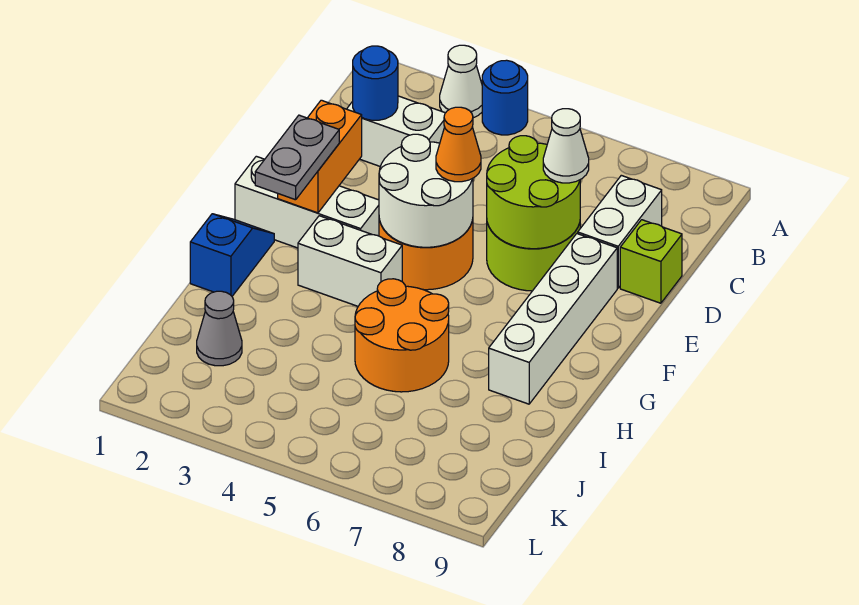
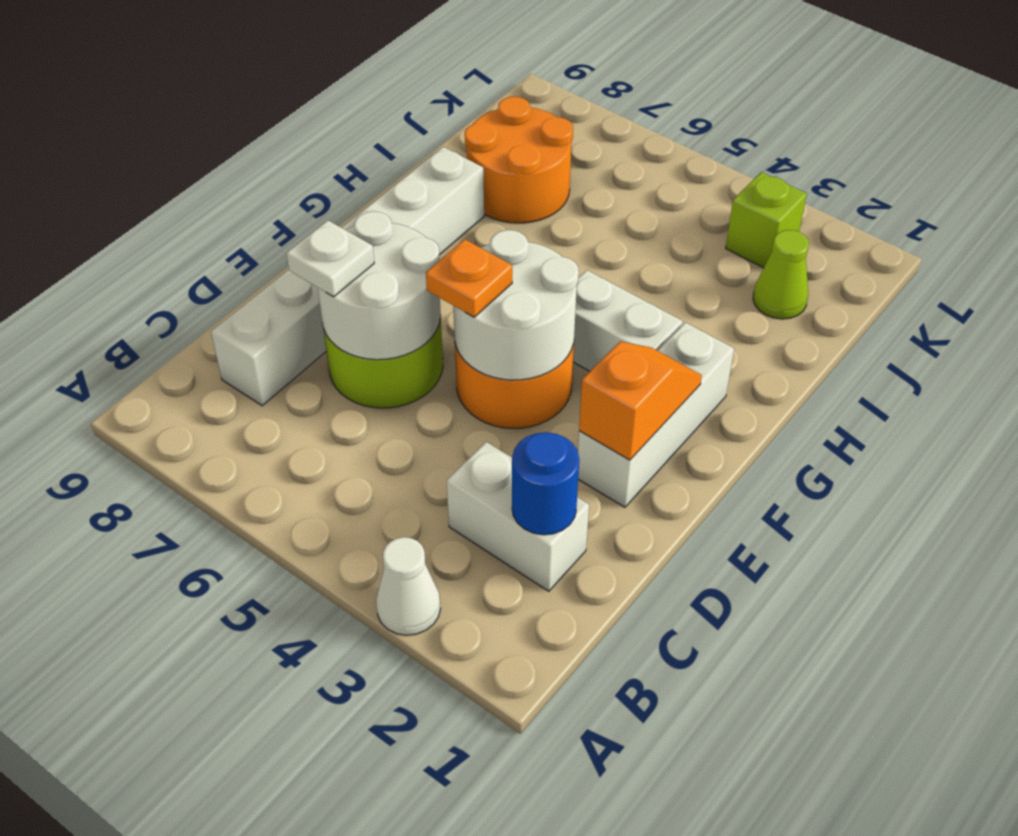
blue 1x1 round brick [482,60,528,135] -> none
lime 2x2 round brick [487,136,580,249] -> white 2x2 round brick [318,211,441,360]
white 1x1 cone [543,109,589,183] -> white 1x1 plate [286,220,374,297]
lime 1x1 brick [620,220,682,303] -> lime 1x1 brick moved to [726,172,807,268]
orange 1x2 brick [278,100,362,213] -> orange 1x2 slope [579,342,702,460]
orange 1x1 cone [436,107,481,182] -> orange 1x1 plate [426,239,512,317]
white 1x3 brick [235,156,379,248] -> white 1x3 brick turned to [578,322,734,507]
grey 1x2 plate [255,115,339,200] -> none
blue 1x2 slope [190,214,274,296] -> none
orange 2x2 round brick [355,279,449,392] -> orange 2x2 round brick moved to [465,97,573,223]
grey 1x1 cone [197,291,242,366] -> lime 1x1 cone [753,230,809,319]

